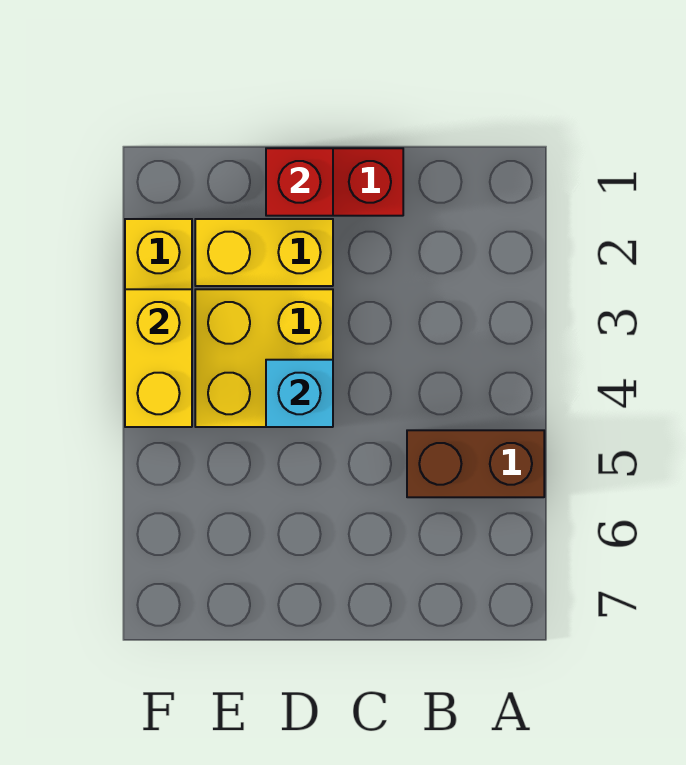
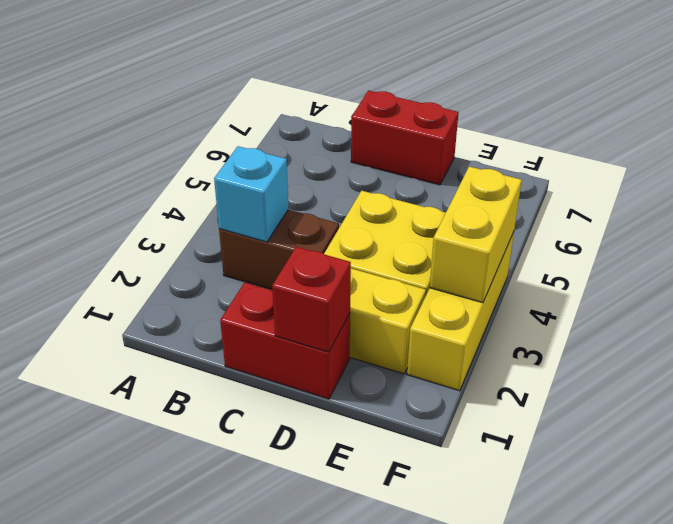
brown 1x2 brick [407,430,544,497] -> brown 1x2 brick moved to [219,210,339,290]
none -> red 1x2 brick [351,91,459,185]
cyan 1x1 brick [266,360,333,427] -> cyan 1x1 brick moved to [214,146,289,242]

